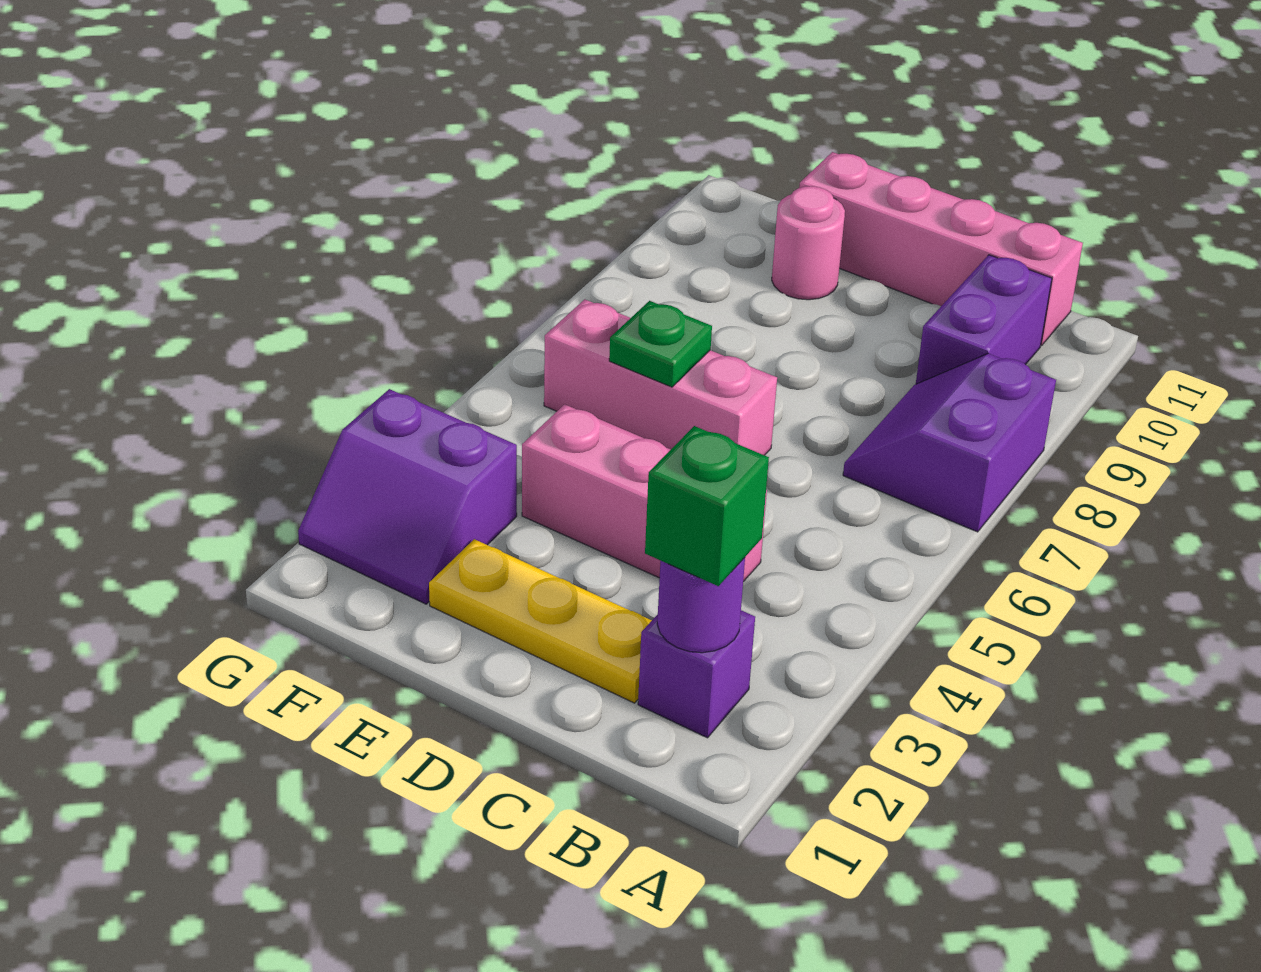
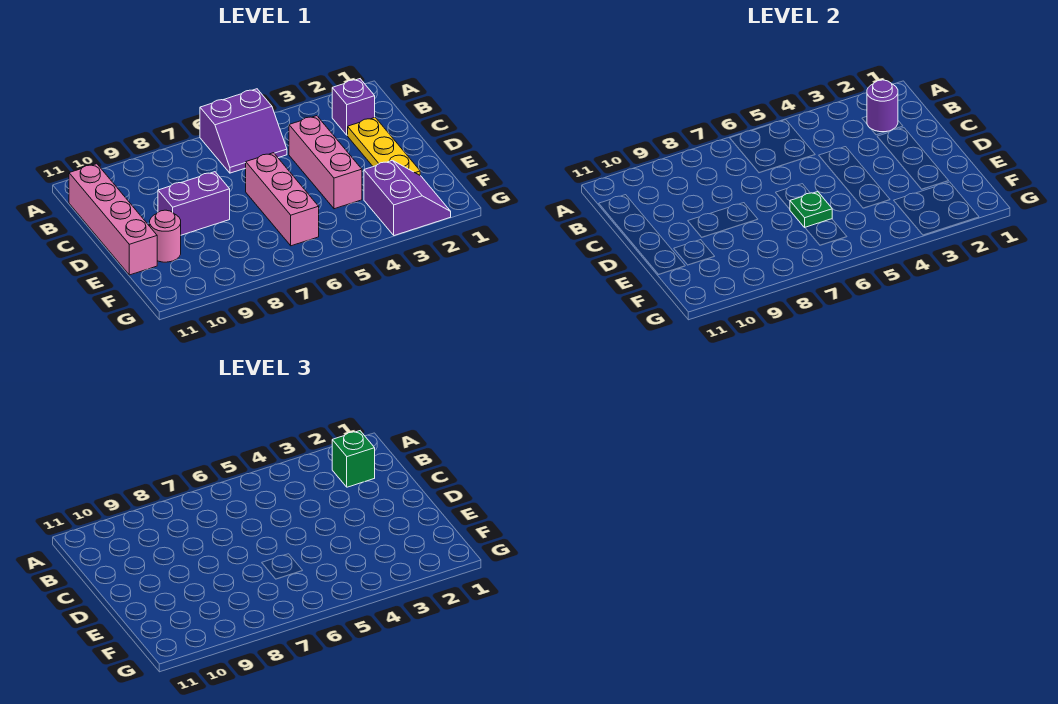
purple 2x2 slope [843,354,1056,532] -> purple 2x2 slope moved to [200,89,287,173]
purple 1x2 brick [916,255,1052,384] -> purple 1x2 brick moved to [158,172,230,235]

